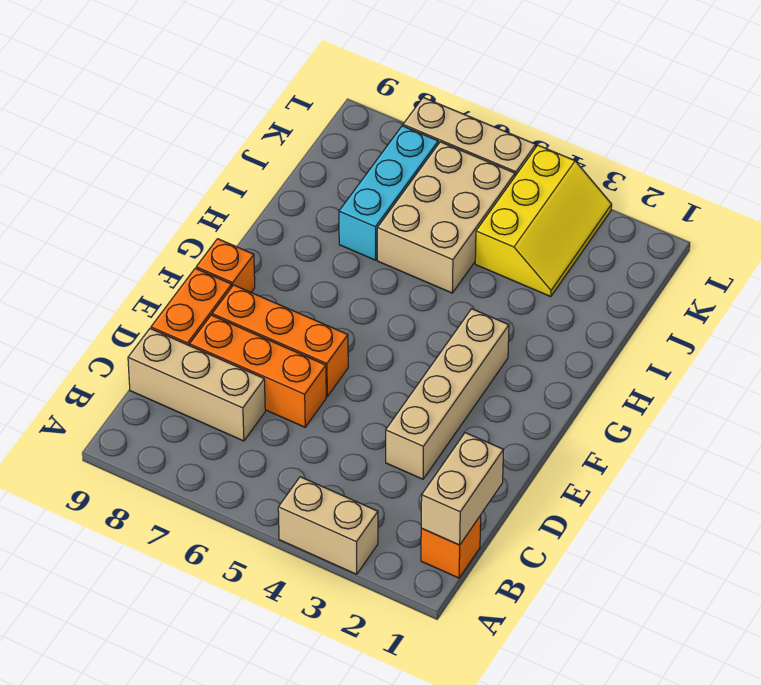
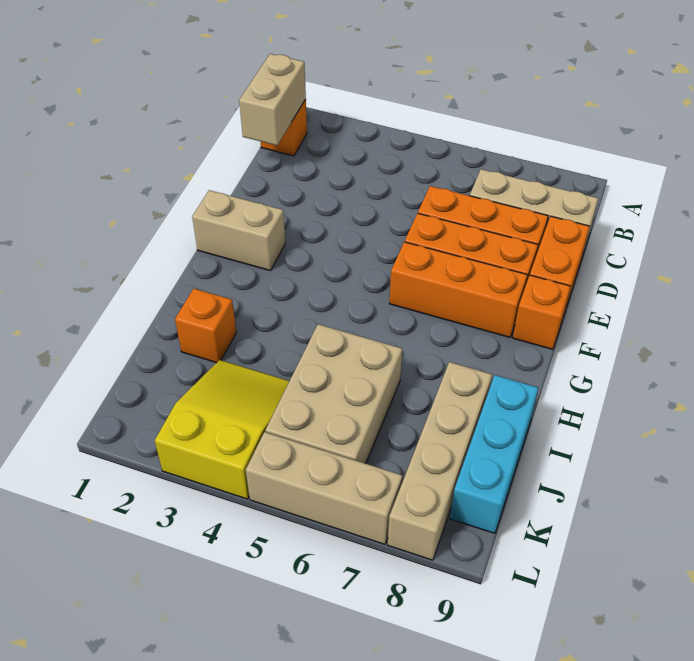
tan 1x2 brick [278,477,378,574] -> tan 1x2 brick moved to [192,190,285,271]
tan 1x4 brick [386,309,509,479] -> tan 1x4 brick moved to [388,362,492,560]
none -> orange 1x3 brick [390,242,527,337]
none -> orange 1x1 brick [175,289,236,363]
cyan 1x3 brick [339,126,438,260] -> cyan 1x3 brick moved to [450,375,538,533]
yellow 2x3 slope [475,145,612,297] -> yellow 2x3 slope turned to [155,360,289,499]

